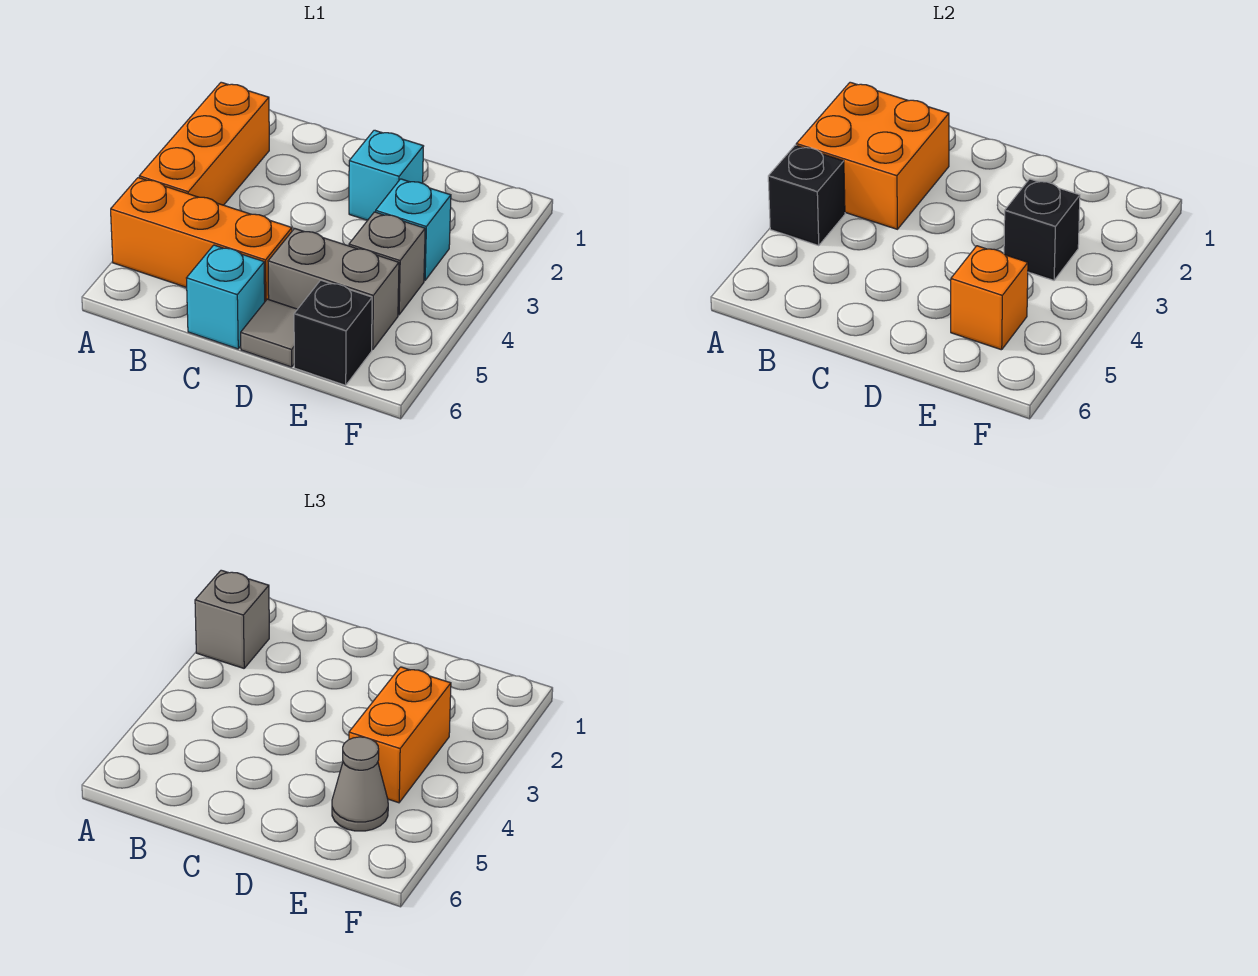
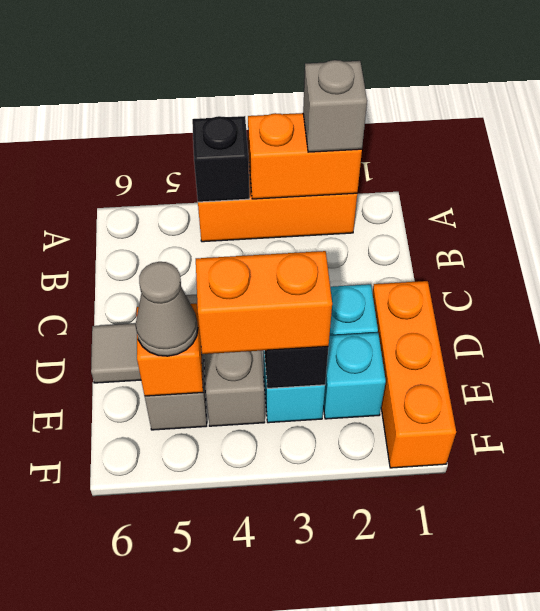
orange 2x2 brick [796,82,949,229] -> orange 1x2 brick [248,113,362,199]
orange 1x3 brick [111,178,292,301] -> orange 1x3 brick moved to [372,281,456,468]
cyan 1x1 brick [187,245,265,349] -> cyan 1x1 brick moved to [323,333,386,419]
black 1x1 brick [294,280,372,385] -> none

